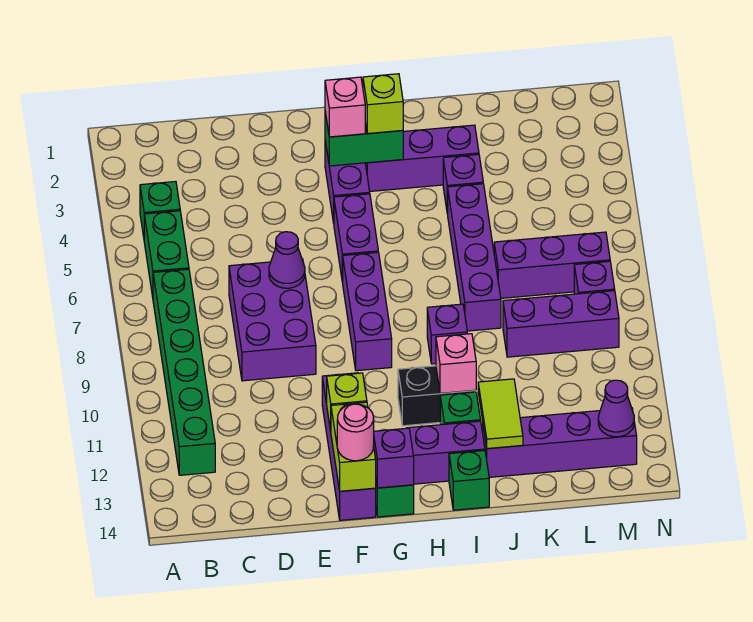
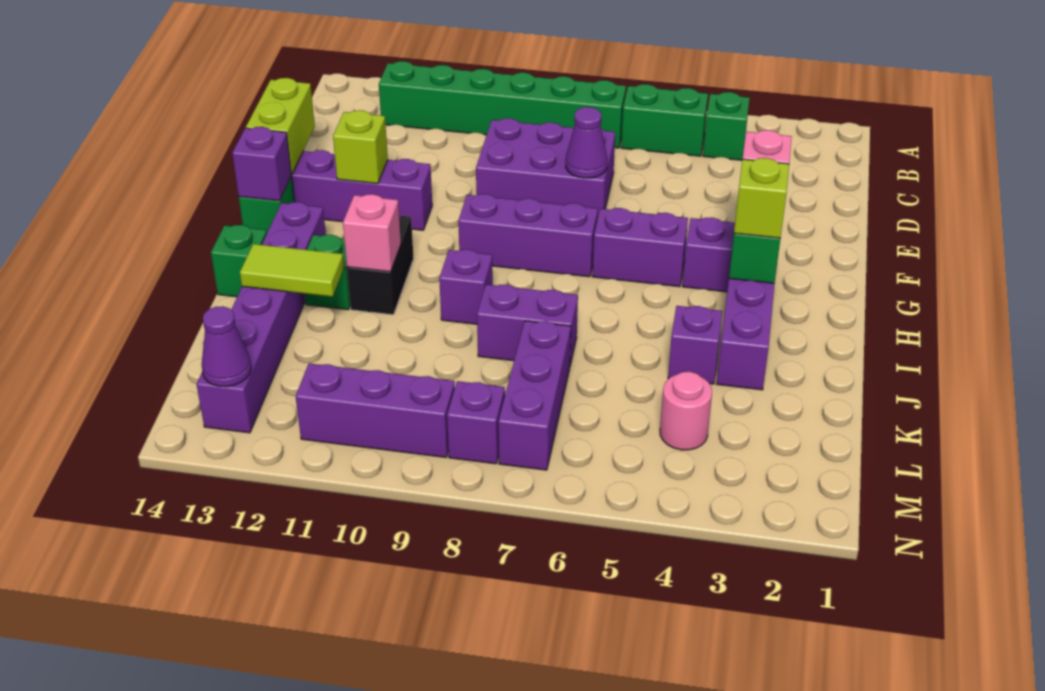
lime 1x2 brick [331,402,376,491] -> lime 1x2 brick turned to [246,78,315,175]
pink 1x1 round brick [337,404,374,461] -> pink 1x1 round brick moved to [660,372,712,450]
purple 1x4 brick [448,184,501,331] -> purple 1x2 brick [477,284,578,365]
purple 1x3 brick [503,291,619,357] -> purple 1x3 brick turned to [296,363,455,457]

